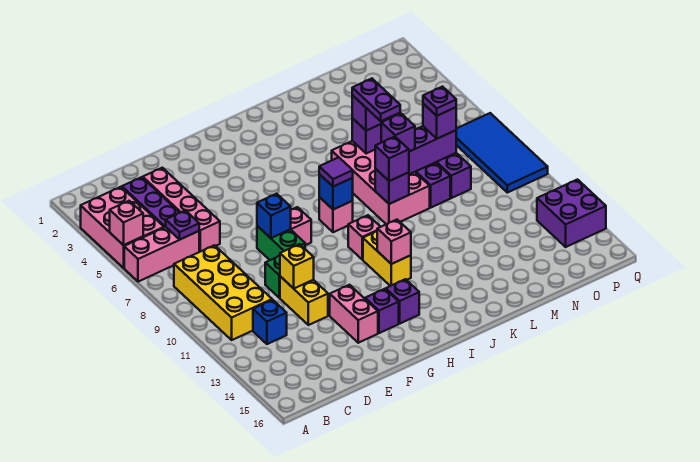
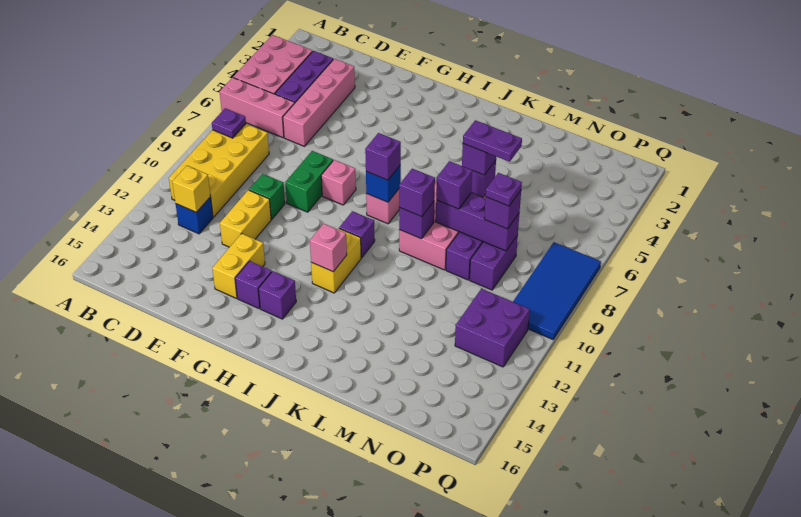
pink 1x1 brick [110,201,143,245] -> none
purple 1x1 plate [166,210,199,239] -> purple 1x1 plate moved to [212,108,246,138]
yellow 1x1 brick [280,244,314,288] -> yellow 1x1 brick moved to [172,166,211,212]
blue 1x1 brick [257,194,291,238] -> none
pink 1x2 brick [330,285,378,343] -> yellow 1x2 brick [212,233,265,298]
purple 1x1 tile [319,157,353,187] -> purple 1x1 brick [365,133,401,180]
pink 1x1 brick [348,215,380,259] -> purple 1x1 brick [339,211,375,258]
purple 1x2 plate [352,79,400,121] -> purple 1x2 plate turned to [463,120,522,162]
purple 2x2 brick [537,180,606,247] -> purple 2x2 brick moved to [455,289,530,367]

